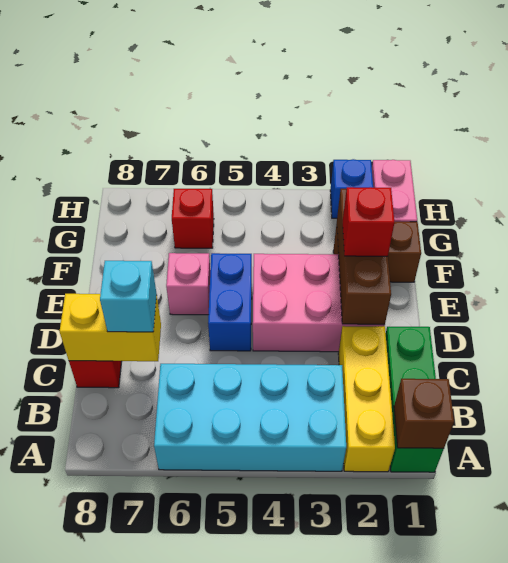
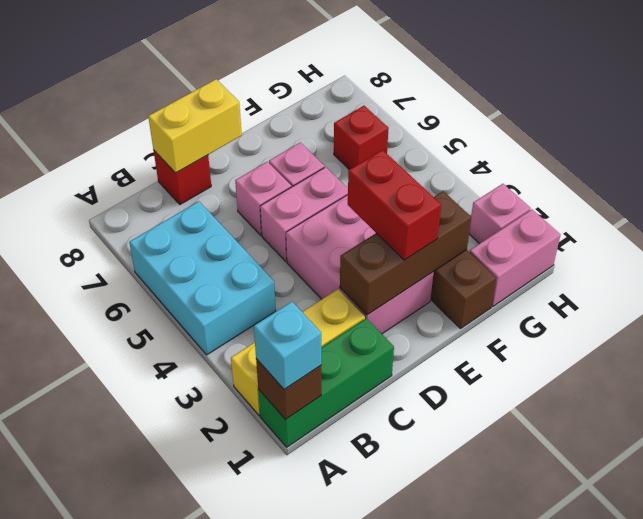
cyan 2x4 brick [154,364,346,471] -> cyan 2x3 brick [129,201,276,355]
yellow 1x2 brick [60,294,161,361] -> yellow 1x2 brick turned to [148,79,242,173]
cyan 1x1 brick [100,260,157,332] -> cyan 1x1 brick moved to [254,302,321,389]
blue 1x2 brick [208,253,252,351] -> pink 1x2 brick [260,167,348,261]
none -> pink 1x1 brick [235,162,291,235]
red 1x1 brick [343,187,394,256] -> red 1x2 brick [348,150,441,260]
blue 1x1 brick [330,159,373,218] -> pink 1x1 brick [469,184,531,244]

